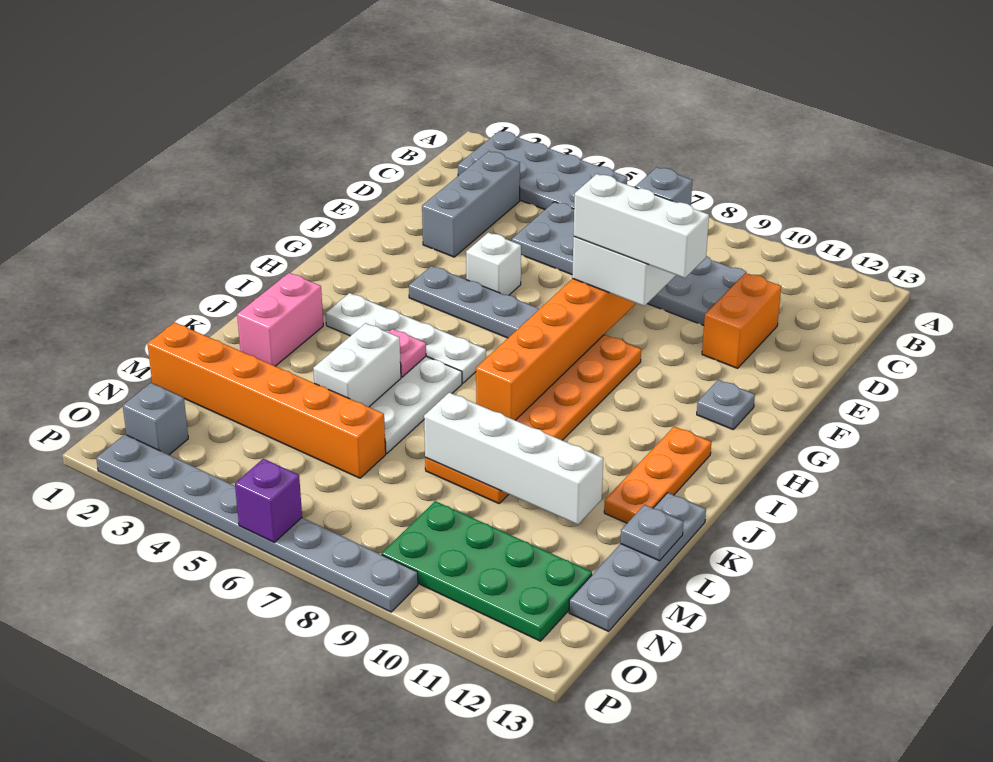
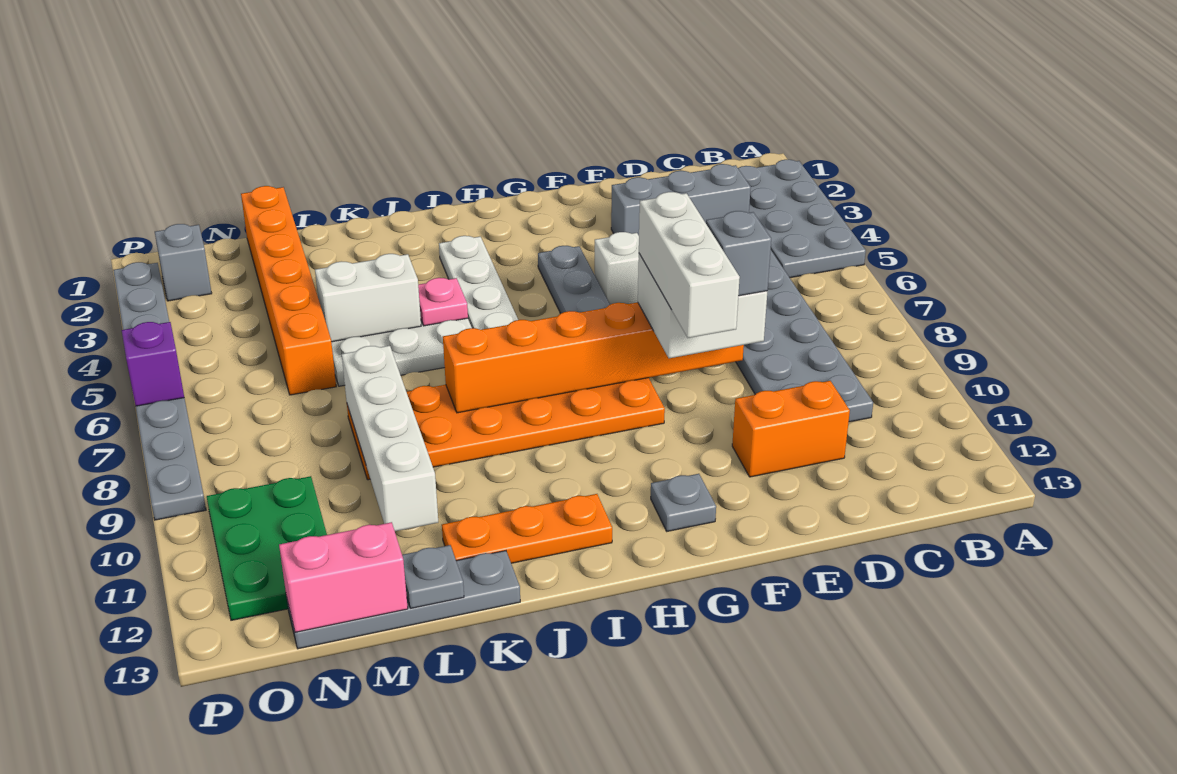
pink 1x2 brick [237,273,323,366] -> pink 1x2 brick moved to [279,522,408,632]
green 2x4 plate [382,501,592,641] -> green 2x3 plate [207,476,327,620]

